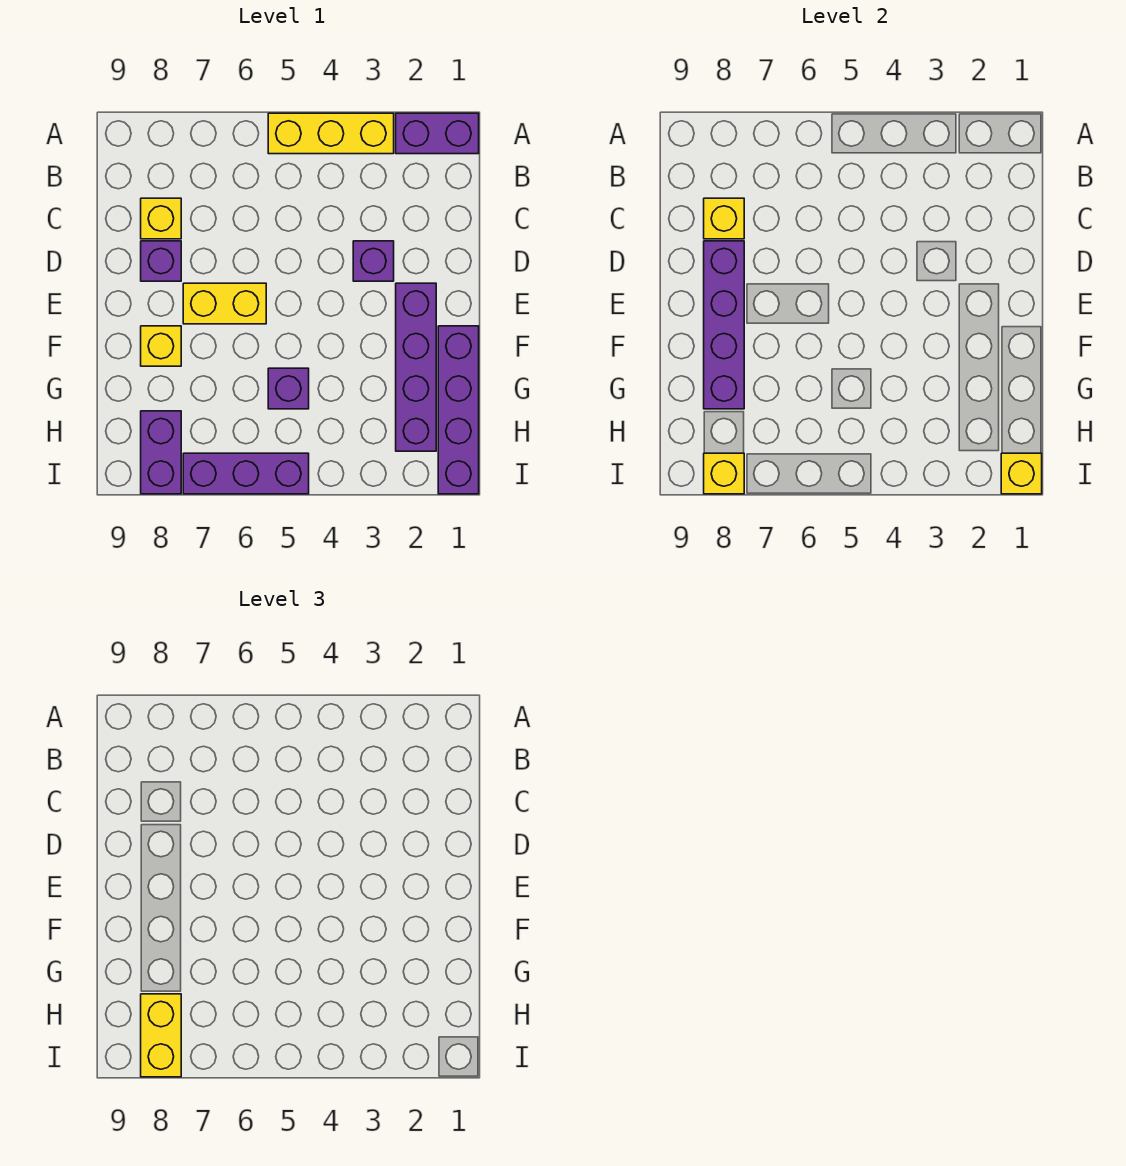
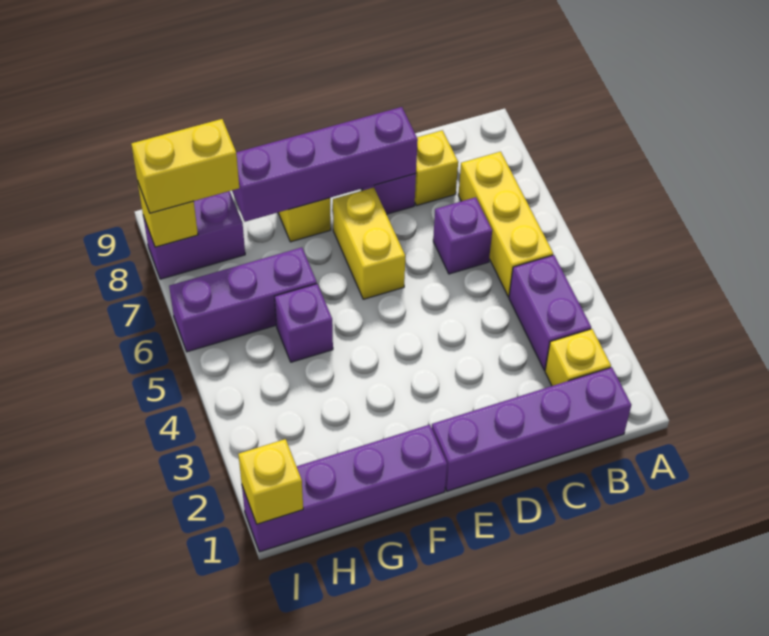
purple 1x2 brick [396,113,479,154] -> purple 1x2 brick moved to [509,255,591,370]
yellow 1x3 brick [268,113,394,154] -> yellow 1x3 brick moved to [458,152,553,297]
yellow 1x1 brick [704,198,744,239] -> yellow 1x1 brick moved to [545,329,611,386]
purple 1x1 brick [353,241,394,281] -> purple 1x1 brick moved to [433,197,492,274]
purple 1x4 brick [396,283,436,451] -> purple 1x4 brick moved to [432,367,631,491]
purple 1x3 brick [183,453,309,494] -> purple 1x3 brick turned to [169,247,317,352]

